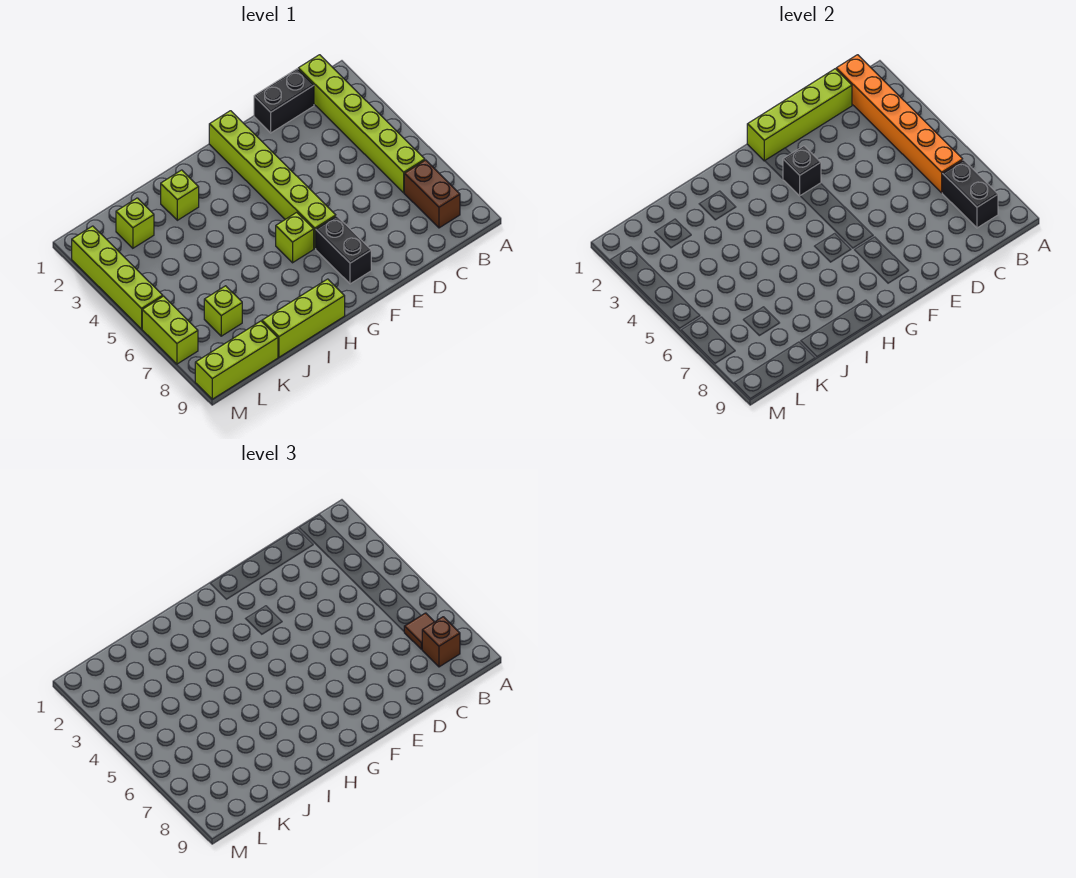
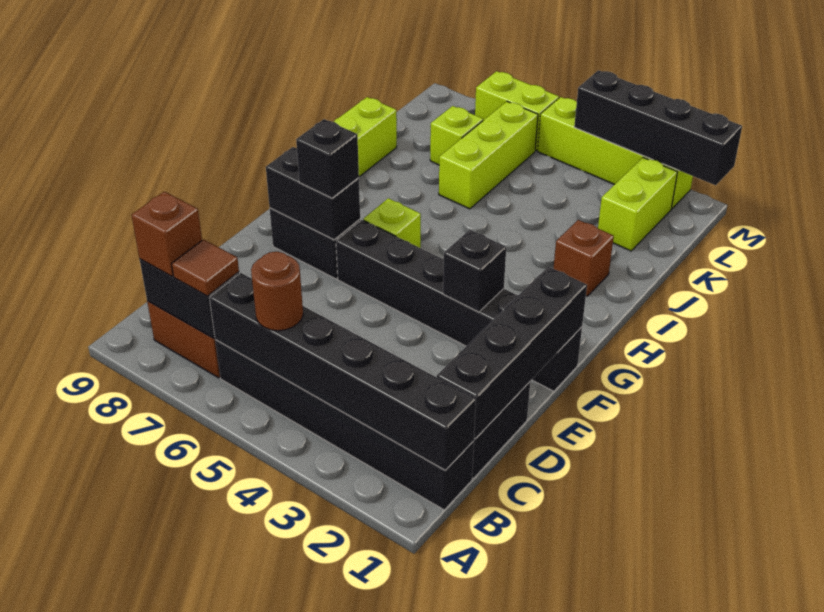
lime 1x6 brick [298,55,425,193] -> black 1x6 brick [215,340,474,510]
orange 1x6 brick [836,55,963,193] -> black 1x6 brick [209,273,476,470]
none -> brown 1x1 round brick [251,252,303,331]
lime 1x4 brick [747,69,852,161] -> black 1x4 brick [437,267,587,439]
lime 1x6 brick [209,111,336,249] -> black 1x6 brick [336,220,582,391]
none -> black 1x2 brick [266,147,360,240]
none -> black 1x1 brick [296,119,359,198]
lime 1x1 brick [161,170,199,220] -> brown 1x1 brick [553,220,614,296]
lime 1x1 brick [116,198,154,248] -> lime 1x2 brick [598,158,677,251]
lime 1x3 brick [195,321,278,399] -> lime 1x3 brick moved to [439,102,538,209]
none -> black 1x4 brick [574,70,742,185]

